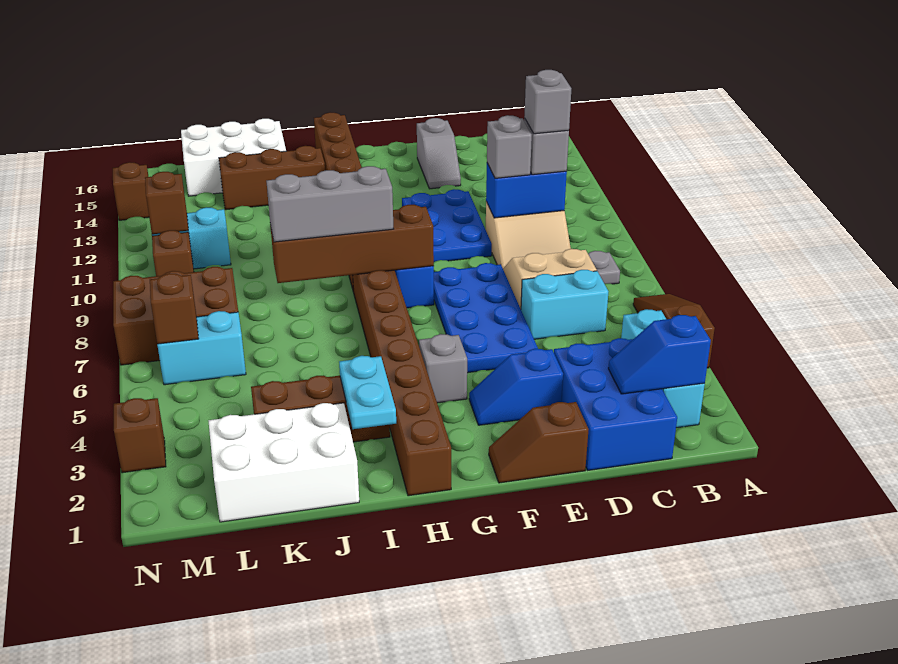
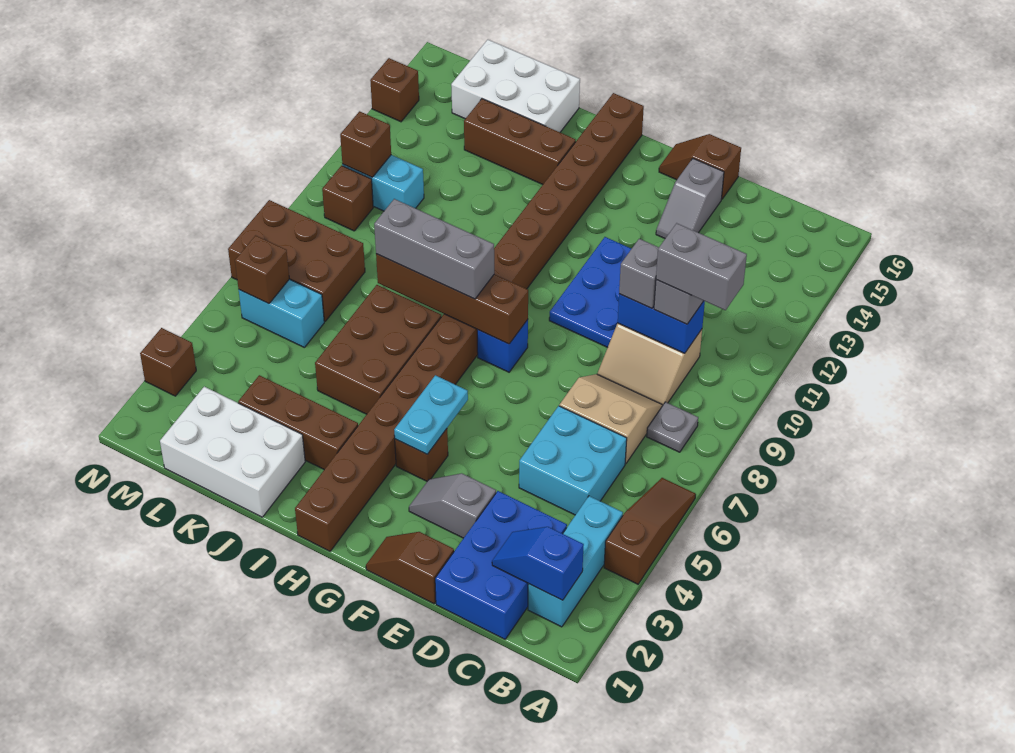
cyan 1x2 brick [521,270,609,339] -> cyan 2x2 brick [519,406,627,515]
grey 1x1 brick [524,70,571,134] -> grey 1x2 brick [656,223,747,310]
blue 1x2 slope [469,349,563,425] -> grey 1x2 slope [409,473,496,538]
blue 2x4 plate [434,263,538,373] -> none
none -> brown 1x2 slope [659,134,741,199]
grey 1x1 brick [419,334,467,403] -> brown 1x1 brick [395,429,448,481]
cyan 1x2 plate [339,356,396,429] -> cyan 1x2 plate moved to [394,375,468,454]
none -> brown 2x3 brick [315,285,441,414]

